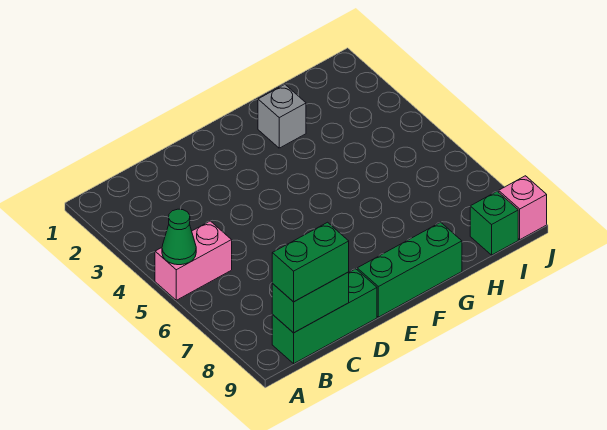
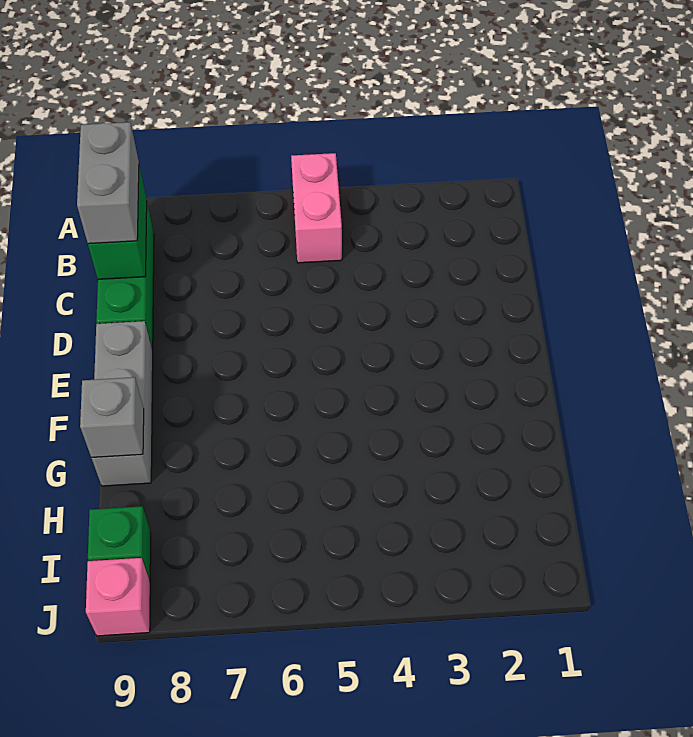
green 1x1 cone [162,209,196,265] -> none
green 1x2 brick [272,222,349,302] -> grey 1x2 brick [77,122,139,244]
green 1x3 brick [357,222,462,317] -> grey 1x3 brick [92,321,153,486]
grey 1x1 brick [258,84,306,148] -> grey 1x1 brick moved to [80,377,144,458]

